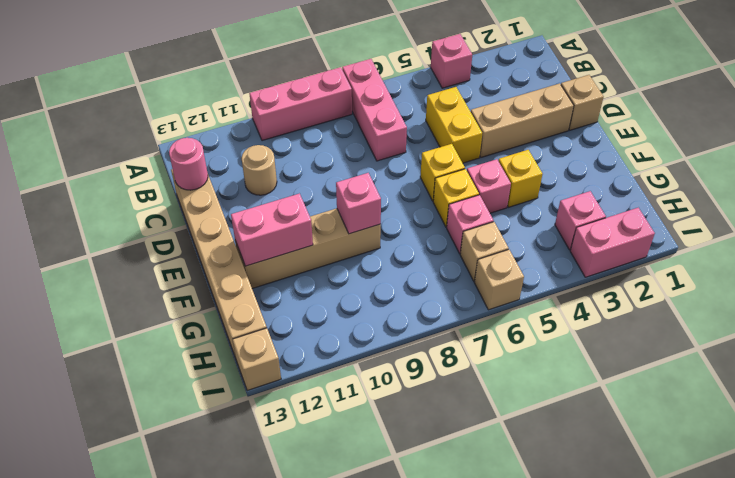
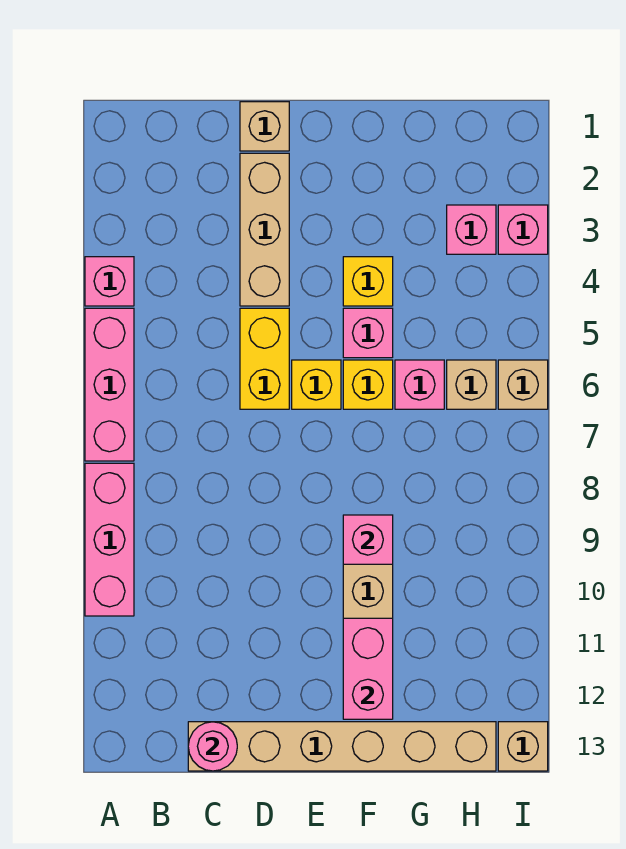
pink 1x3 brick [342,59,407,161] -> pink 1x3 brick turned to [85,308,134,461]
yellow 1x2 brick [426,87,482,163] -> yellow 1x2 brick turned to [240,308,289,409]
tan 1x1 round brick [242,145,277,195] -> none
pink 1x2 brick [570,208,655,277] -> pink 1x1 brick [498,205,548,254]

